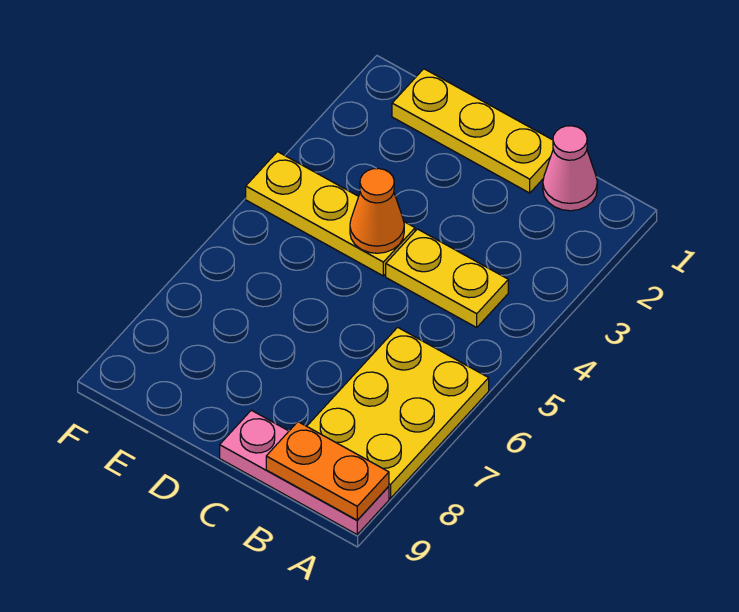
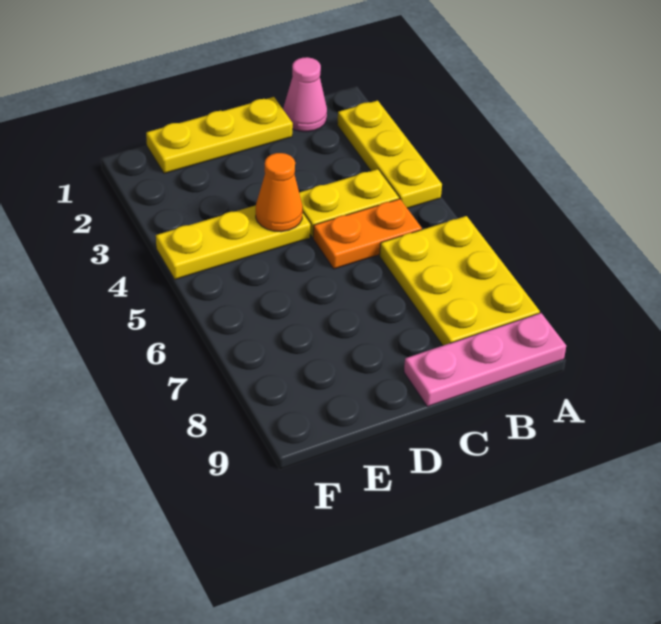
none -> yellow 1x3 plate [337,101,442,208]
orange 1x2 plate [266,422,389,520] -> orange 1x2 plate moved to [313,199,422,269]

